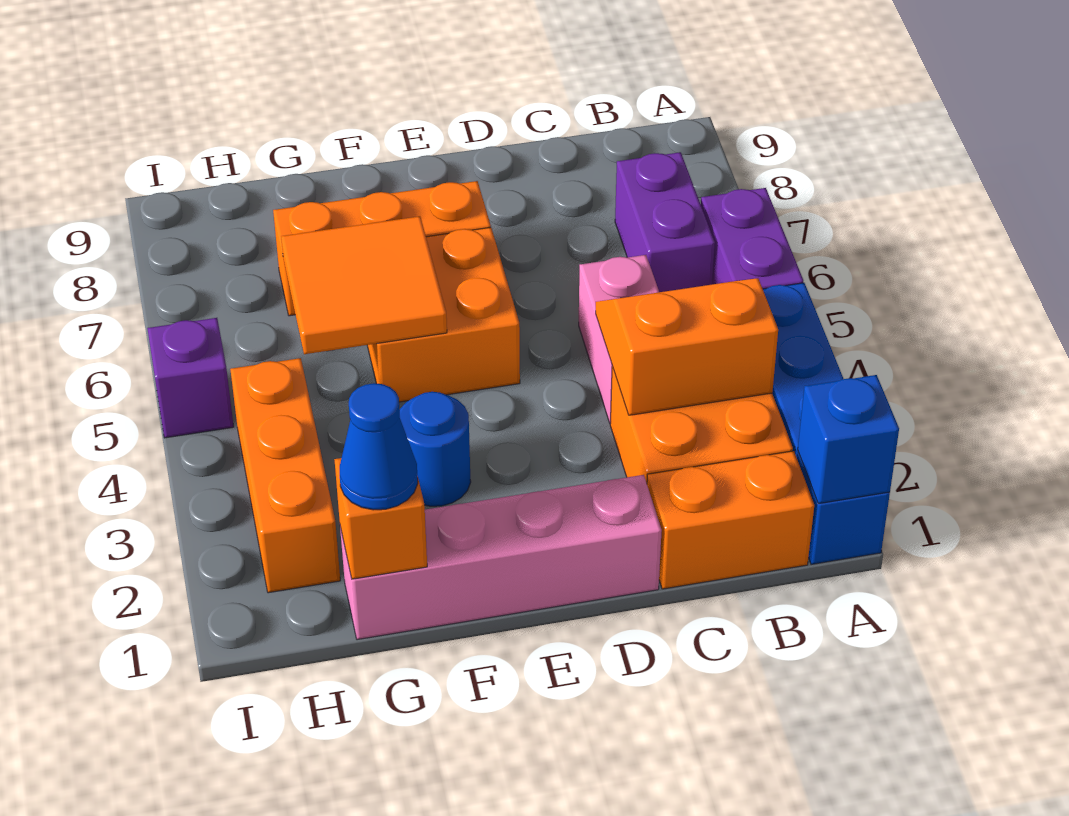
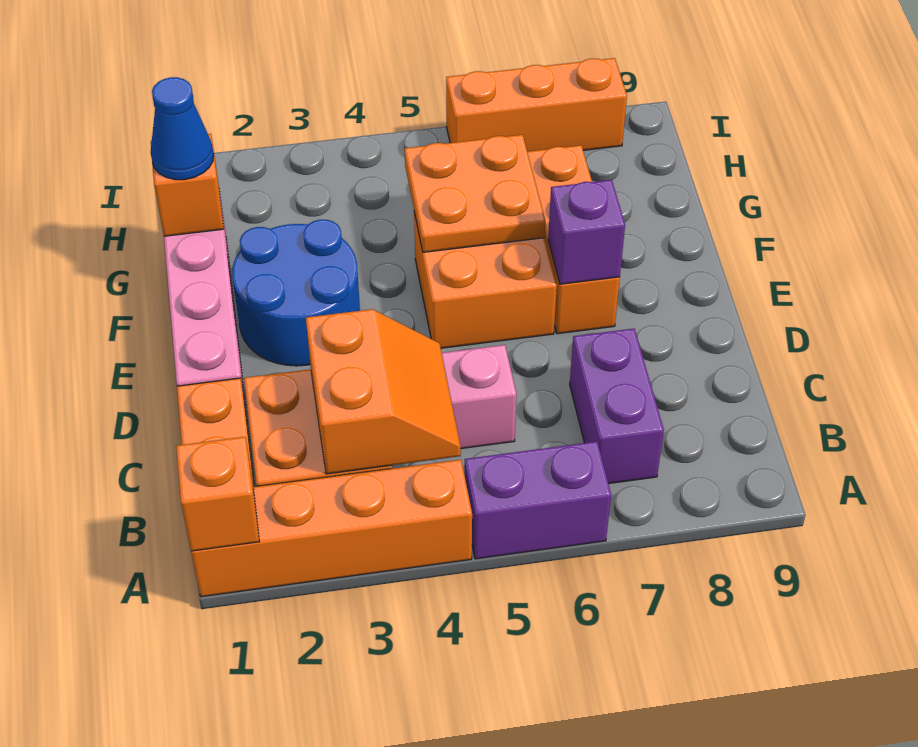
blue 1x4 brick [763,283,890,564] -> orange 1x4 brick [191,459,472,597]
blue 1x1 brick [798,375,899,504] -> orange 1x1 brick [176,437,259,551]
purple 1x2 brick [615,152,715,292] -> purple 1x2 brick turned to [570,329,664,484]
blue 1x1 round brick [400,392,471,506] -> blue 2x2 round brick [232,220,360,366]
orange 2x2 tile [281,216,447,354] -> orange 2x2 plate [405,135,545,252]
orange 1x3 brick [230,358,340,593] -> orange 1x3 brick moved to [446,58,627,152]
purple 1x1 brick [147,318,234,438] -> purple 1x1 brick moved to [548,180,625,284]

